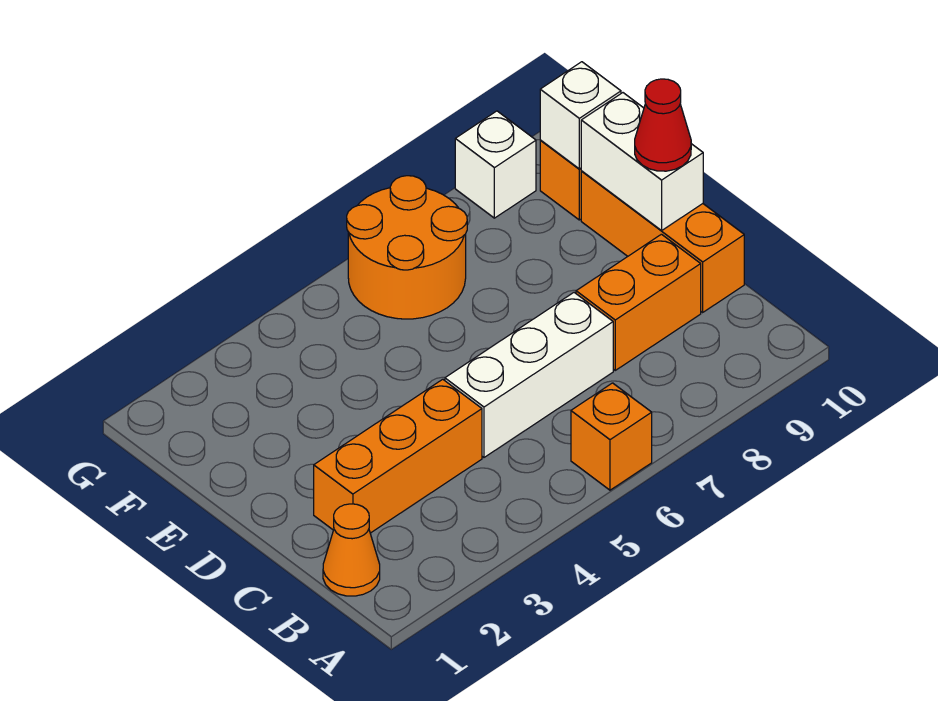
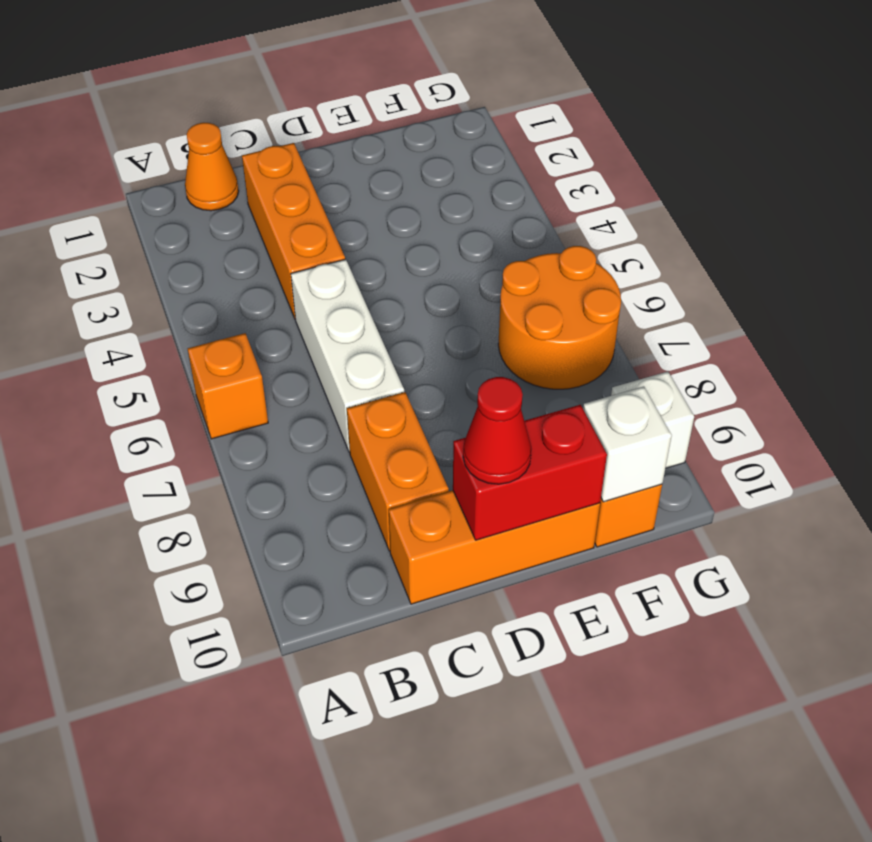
white 1x2 brick [581,93,703,230] -> red 1x2 brick [453,405,607,540]

